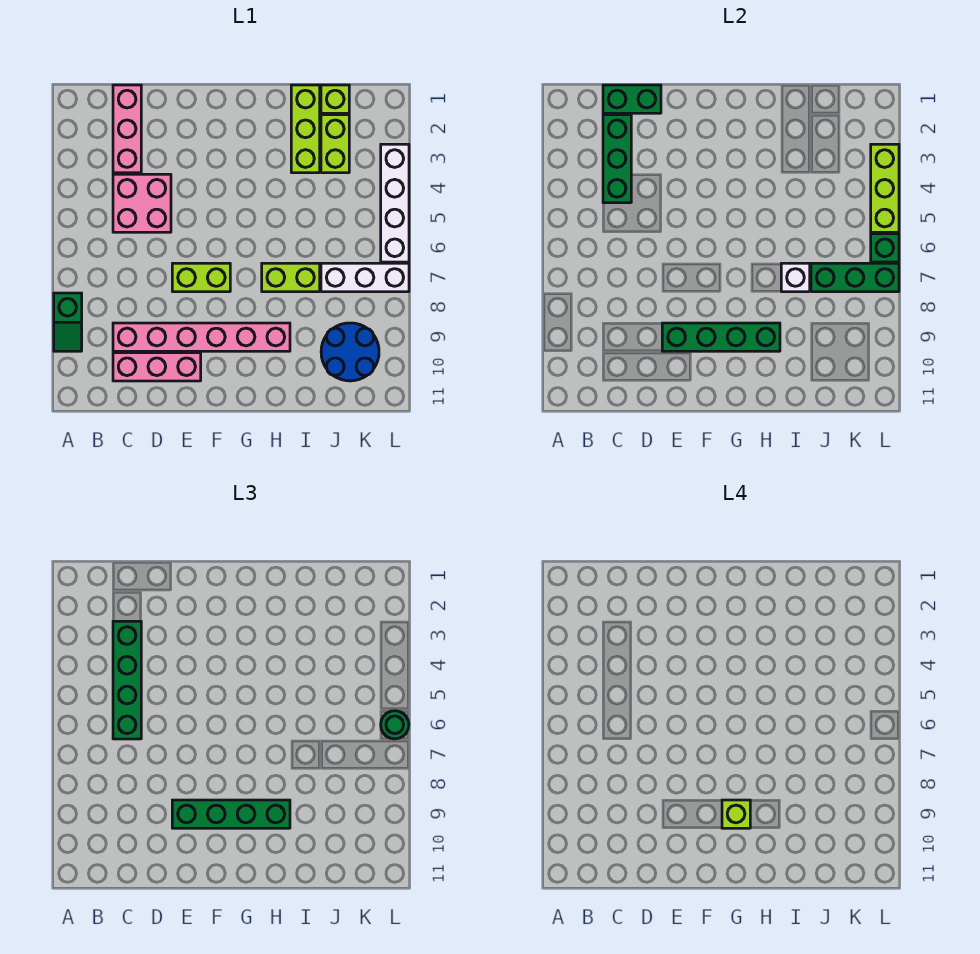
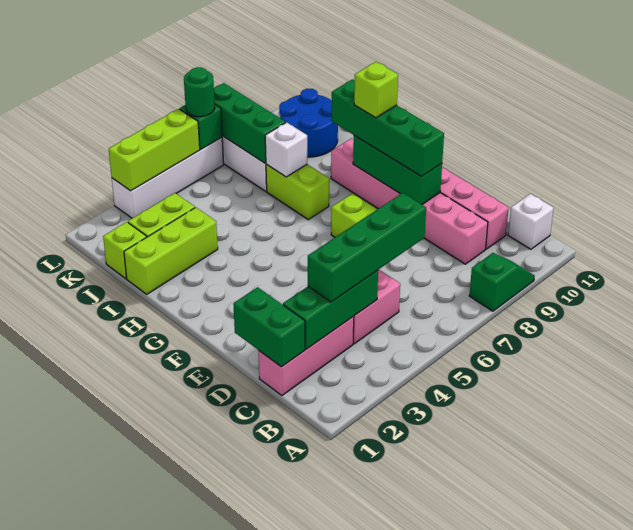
none -> white 1x1 brick [508,194,553,249]
green 1x4 brick [662,323,780,351] -> green 1x3 brick [353,136,442,204]

